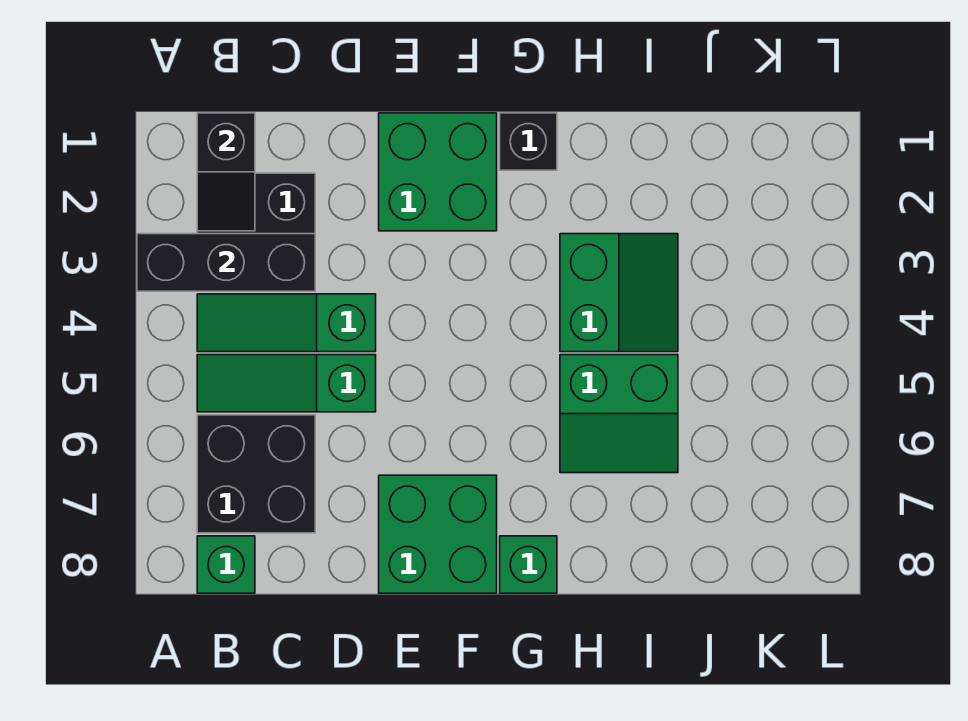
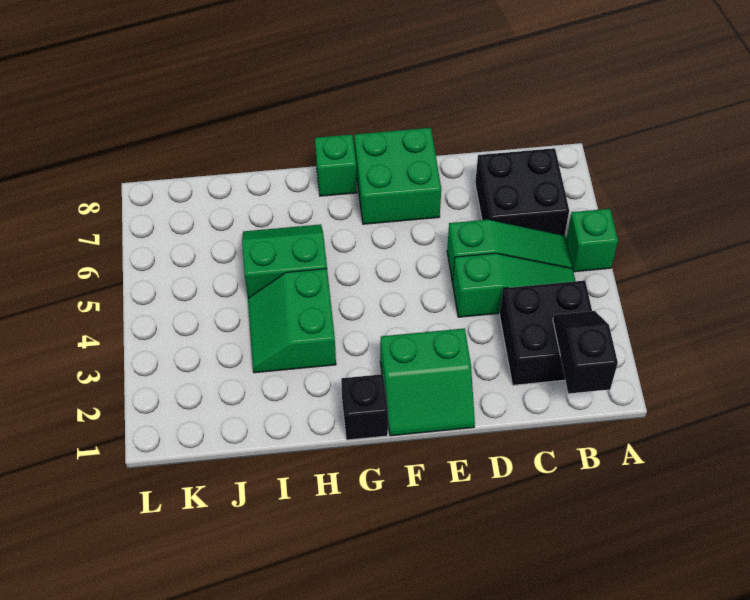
black 1x3 brick [137,234,315,291] -> none
green 1x1 brick [197,536,255,593] -> green 1x1 brick moved to [566,209,618,272]
green 2x2 brick [379,113,497,231] -> green 2x2 slope [380,328,475,436]

